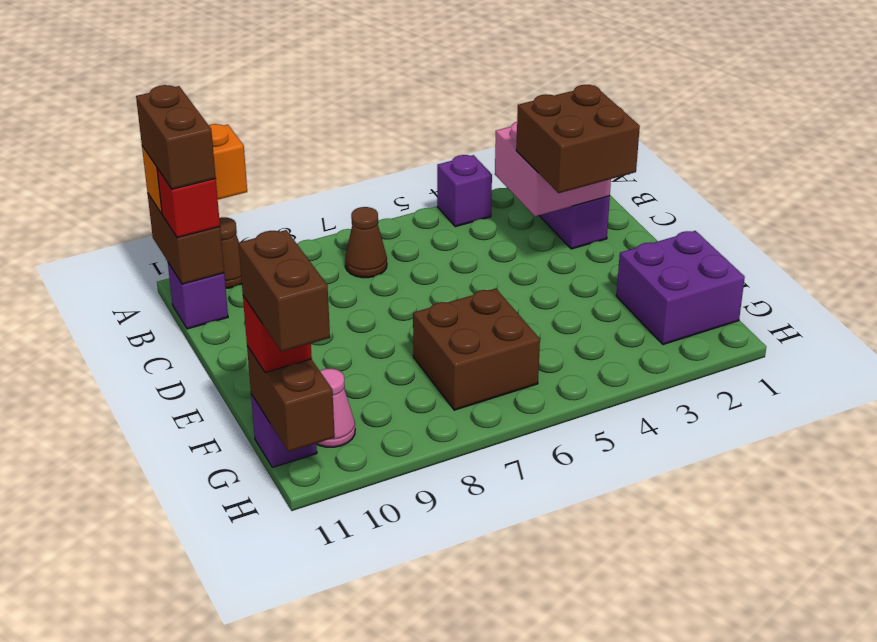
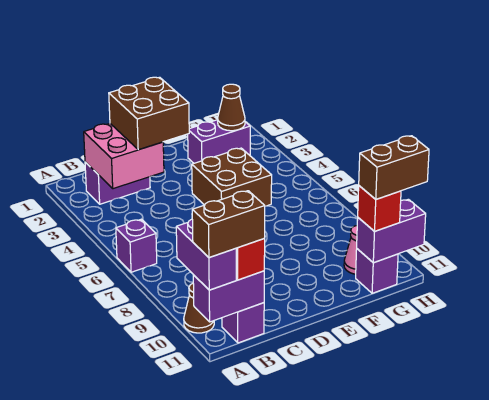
purple 1x1 brick [437,155,492,227] -> purple 1x1 brick moved to [116,219,157,272]
orange 1x2 brick [142,124,247,214] -> purple 1x2 brick [176,219,236,290]
brown 1x2 brick [148,194,224,284] -> purple 1x2 brick [193,271,264,322]
brown 1x1 cone [345,207,387,278] -> brown 1x1 cone moved to [218,84,245,131]
purple 2x2 brick [616,231,745,345] -> purple 1x2 brick [188,120,250,163]
brown 2x2 brick [413,289,540,410] -> brown 2x2 brick moved to [192,148,272,206]
brown 1x2 brick [247,346,335,452] -> purple 1x2 brick [357,199,426,263]

